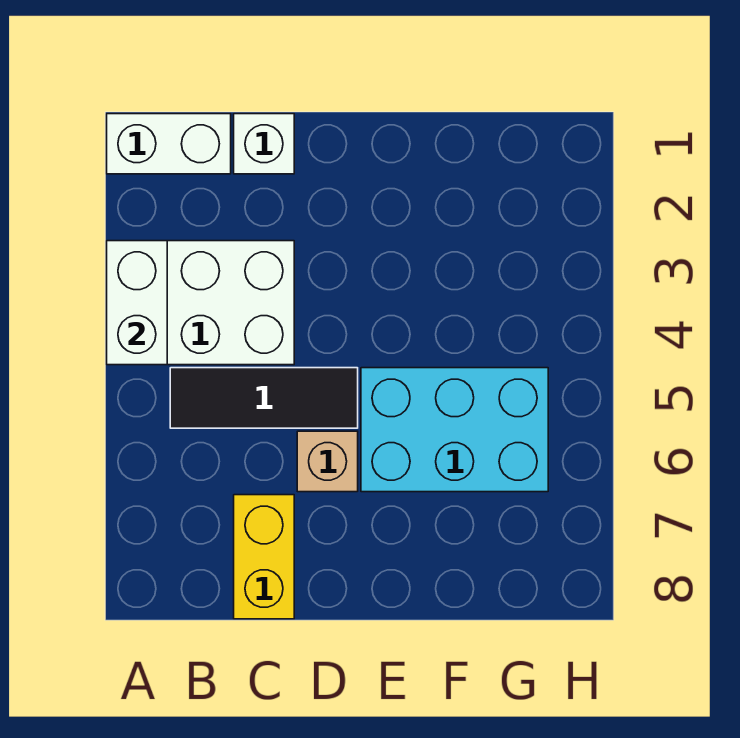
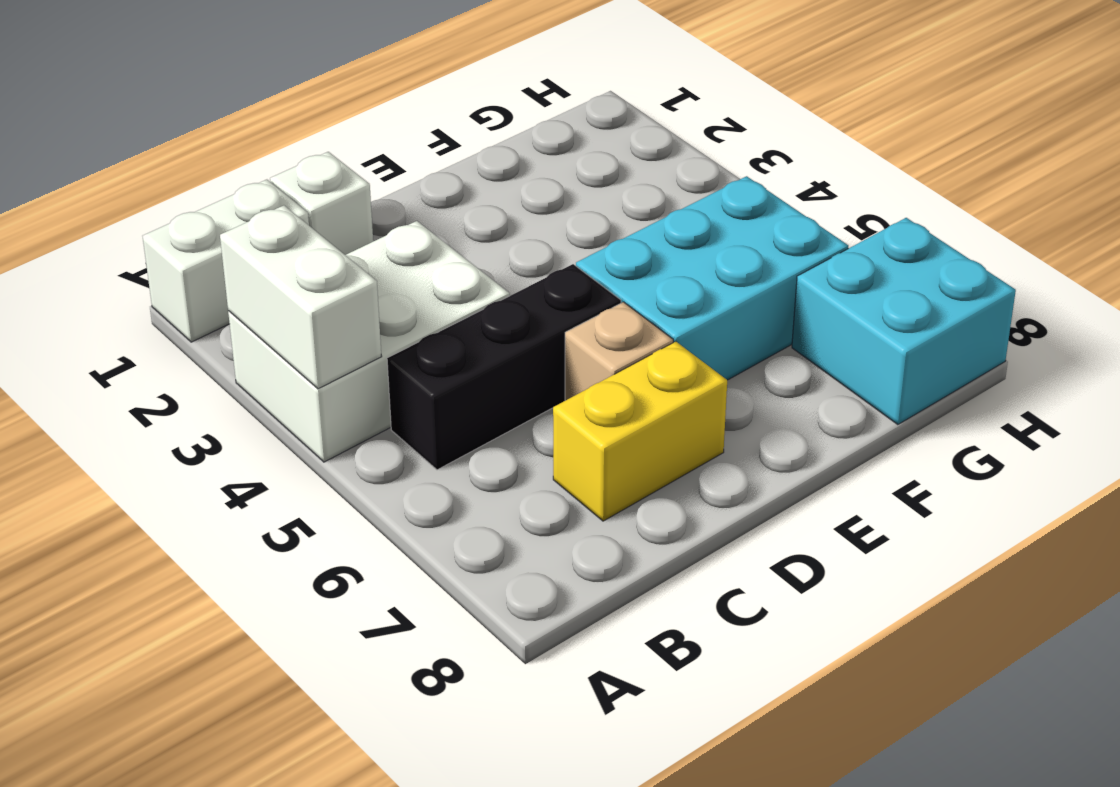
black 1x3 tile [170,368,358,428] -> black 1x3 brick [387,264,621,470]
yellow 1x2 brick [234,495,294,619] -> yellow 1x2 brick turned to [553,341,727,521]
none -> cyan 2x2 brick [792,218,1016,425]

